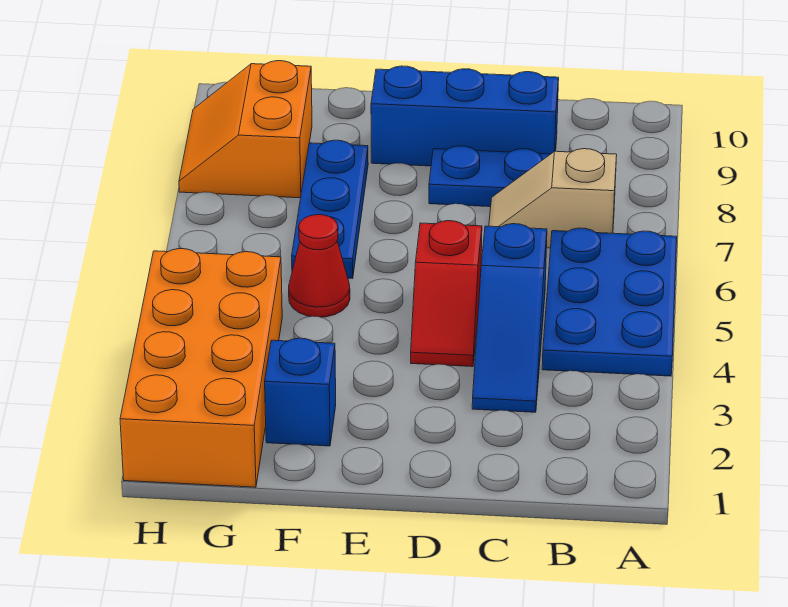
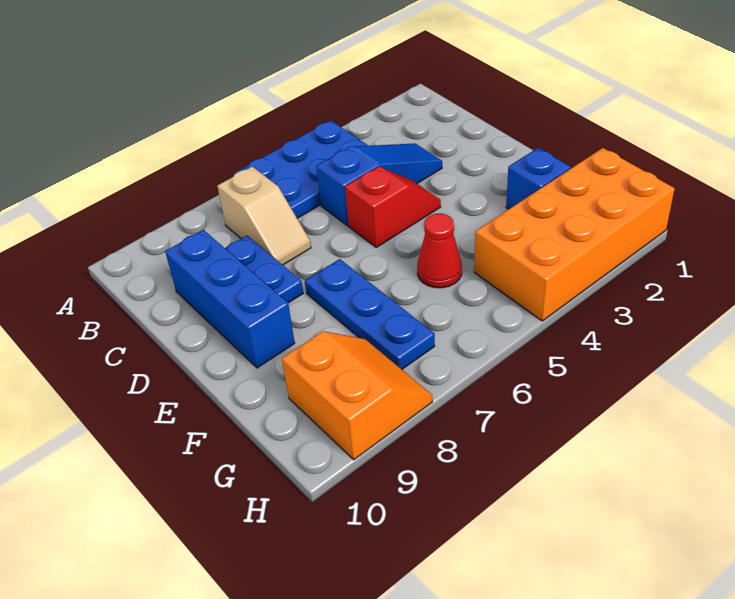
blue 1x3 plate [292,140,368,278] -> blue 1x3 plate turned to [305,259,435,369]
orange 2x2 slope [179,61,312,198] -> orange 2x2 slope turned to [282,331,432,460]

